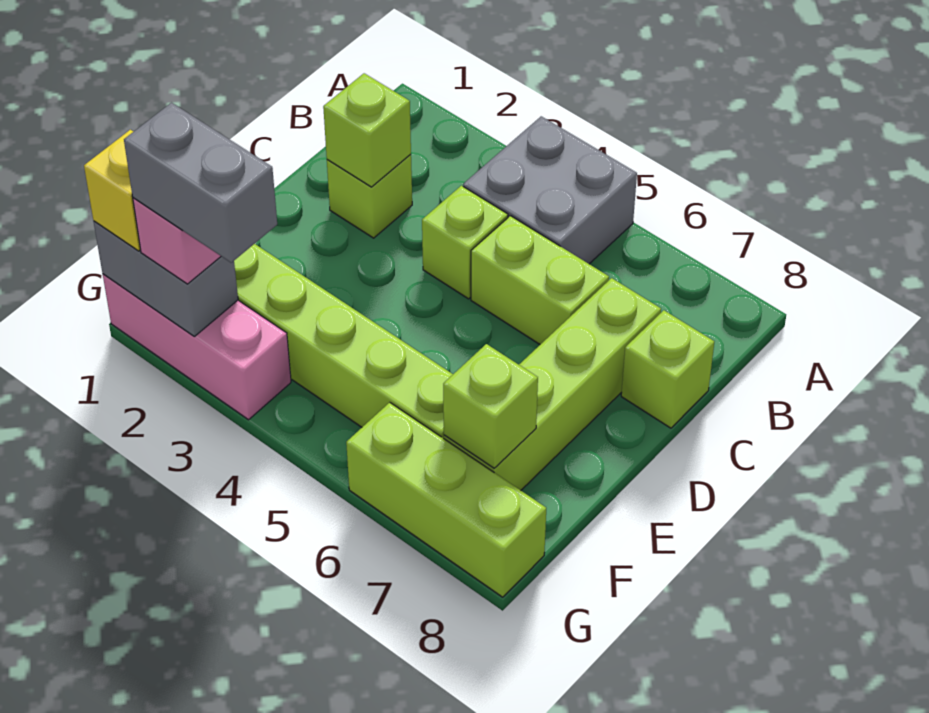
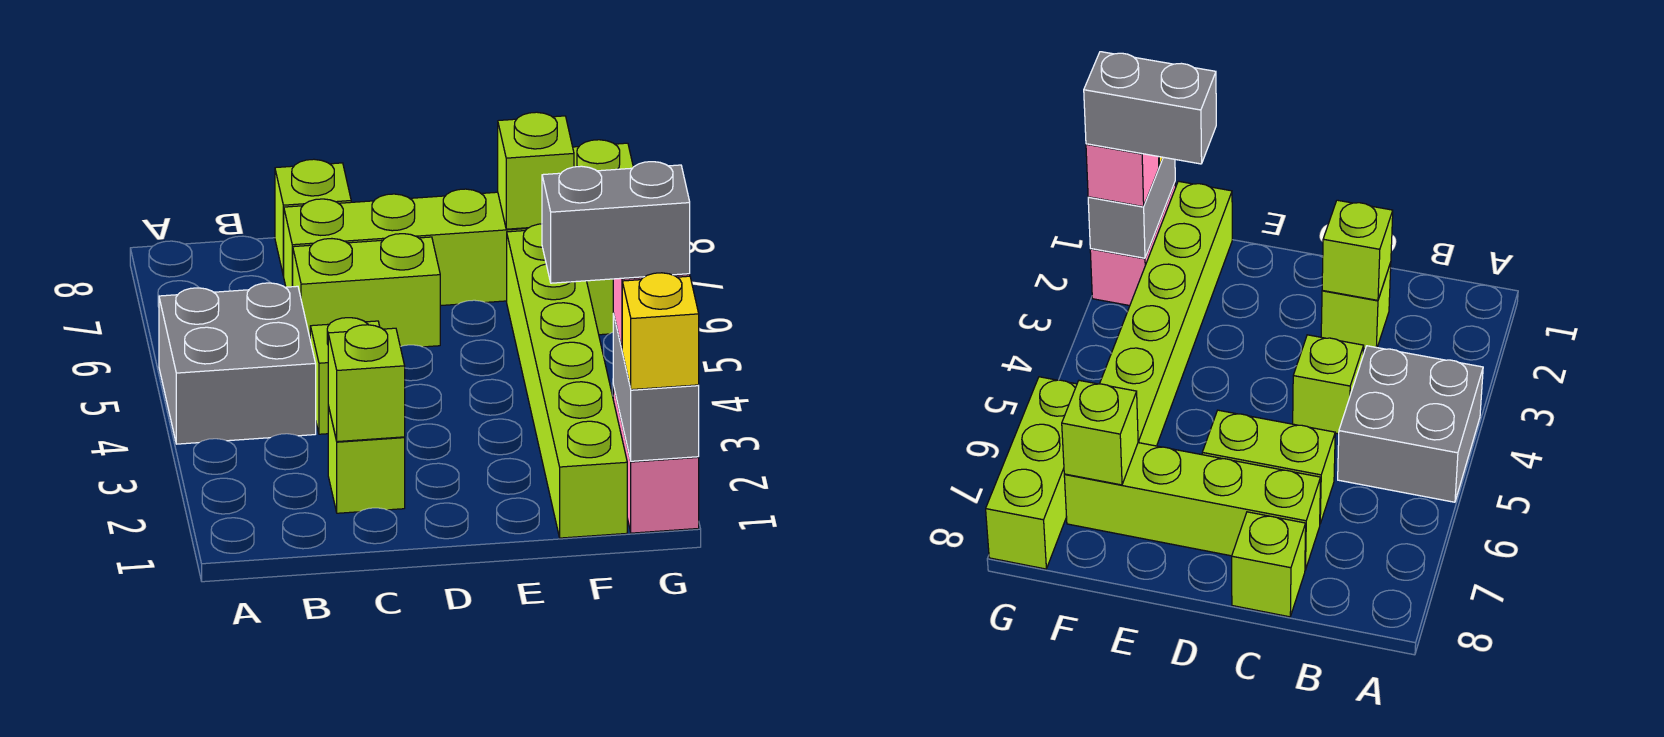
lime 1x2 brick [471,216,609,344] -> lime 1x2 brick turned to [293,234,440,347]
pink 1x3 brick [103,274,291,420] -> pink 1x2 brick [613,385,699,533]
grey 1x2 brick [124,103,277,263] -> grey 1x2 brick turned to [542,162,690,283]

